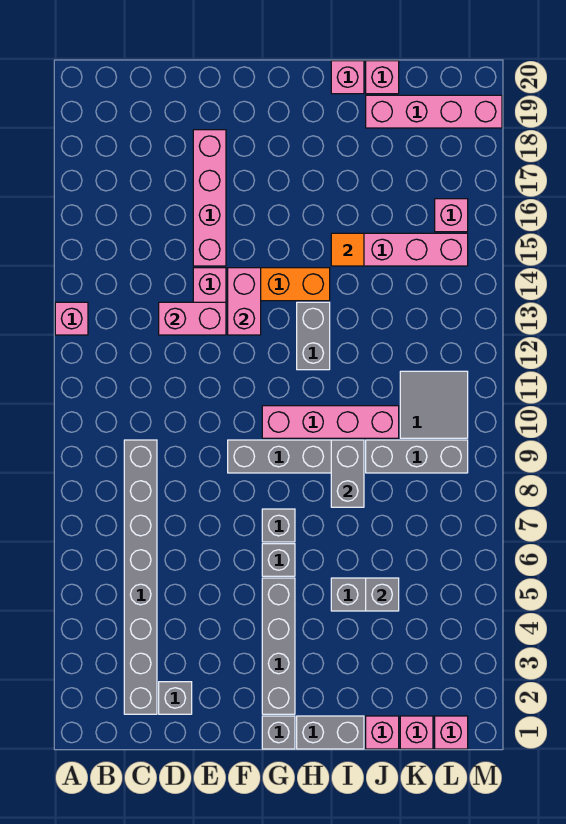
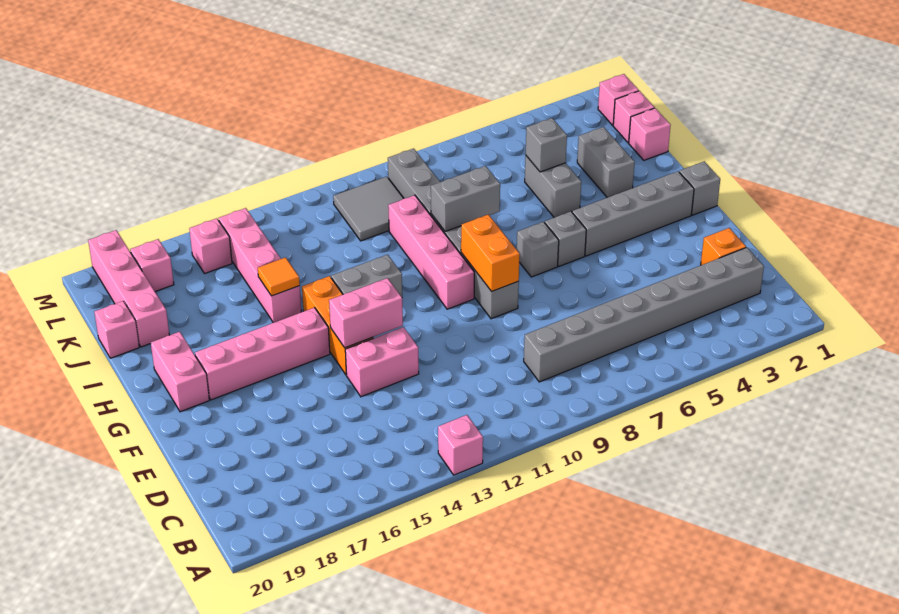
grey 1x1 brick [159,682,192,714] -> orange 1x1 brick [701,228,746,265]
pink 1x2 brick [159,302,226,335] -> pink 1x2 brick moved to [151,332,209,412]
pink 1x4 brick [193,130,226,266] -> pink 1x4 brick moved to [195,308,330,400]
none -> orange 1x2 brick [461,215,520,291]
grey 1x2 brick [297,716,364,749] -> grey 1x2 brick moved to [577,127,635,198]
pink 1x1 brick [331,61,364,94] -> pink 1x1 brick moved to [130,239,174,292]

